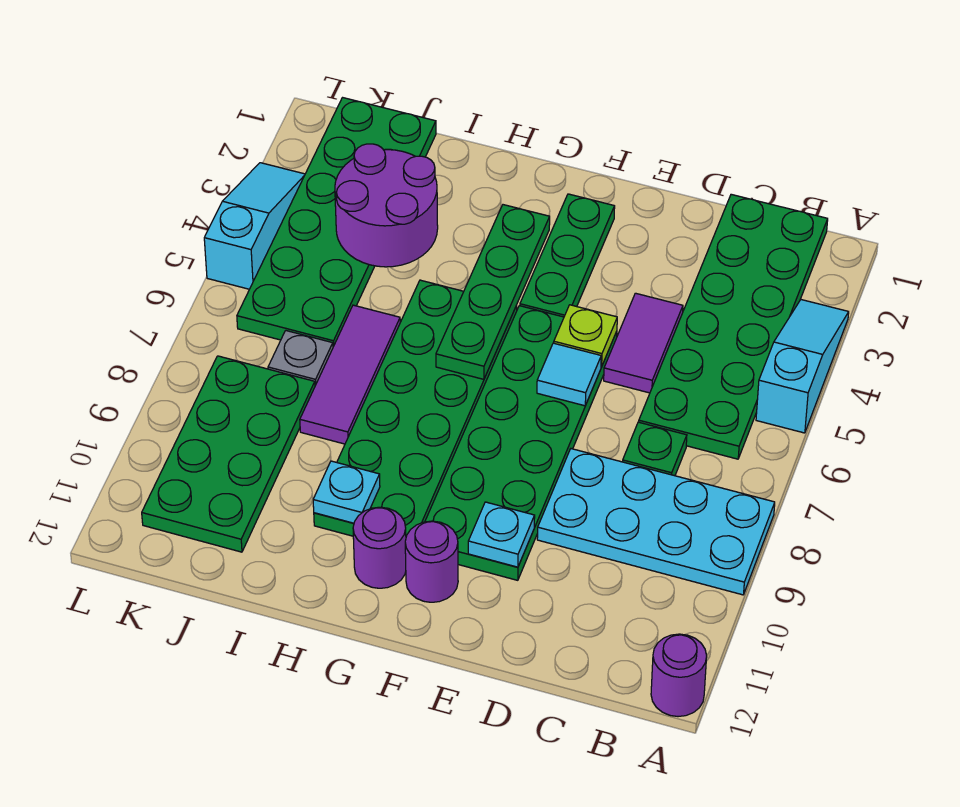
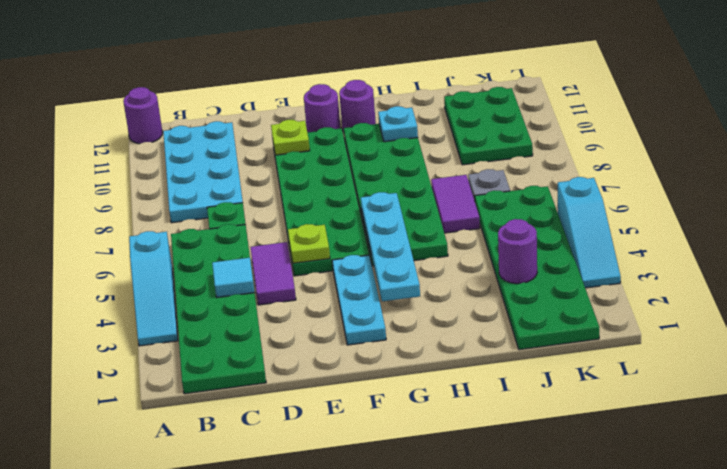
cyan 2x4 plate [537,449,775,595] -> cyan 2x4 plate turned to [163,121,243,223]
cyan 1x1 tile [537,343,601,406] -> cyan 1x1 tile moved to [212,258,255,297]
cyan 1x1 plate [468,502,535,567] -> lime 1x1 plate [271,120,310,155]
green 1x3 plate [520,194,615,317] -> cyan 1x3 plate [332,255,386,345]
green 1x4 plate [436,205,550,379] -> cyan 1x4 plate [361,192,420,301]
purple 2x2 round brick [335,144,438,267] -> purple 1x1 round brick [498,219,537,284]
purple 1x3 tile [300,305,400,444] -> purple 1x2 tile [431,175,480,233]
green 2x4 plate [142,356,315,552] -> green 2x3 plate [444,87,533,165]

